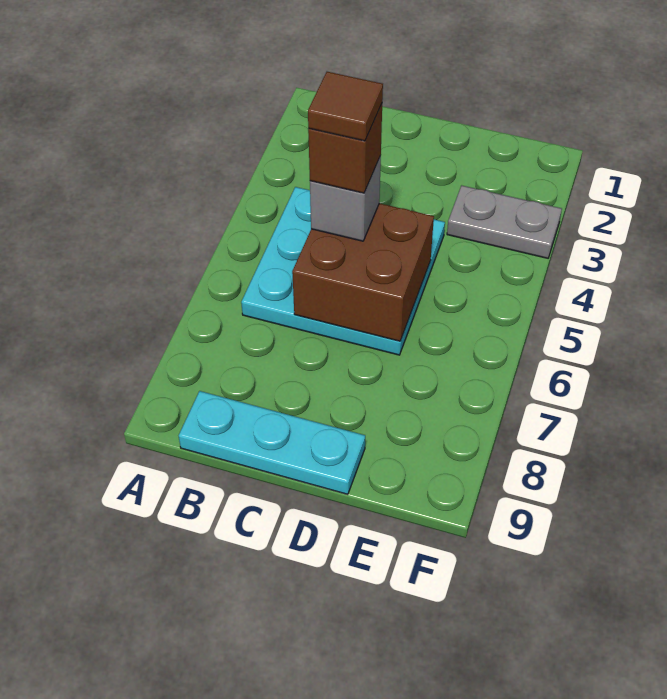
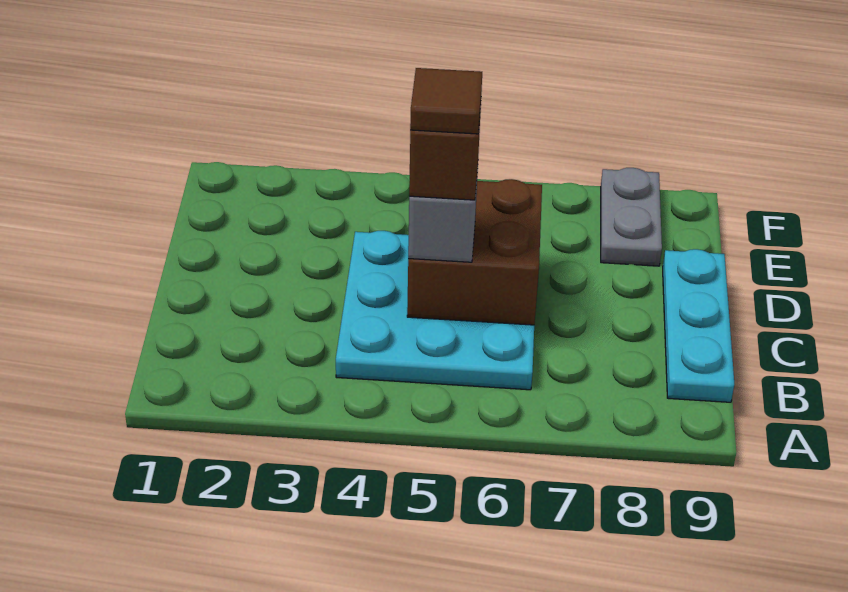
grey 1x2 plate [447,185,562,258] -> grey 1x2 plate moved to [601,168,662,266]

